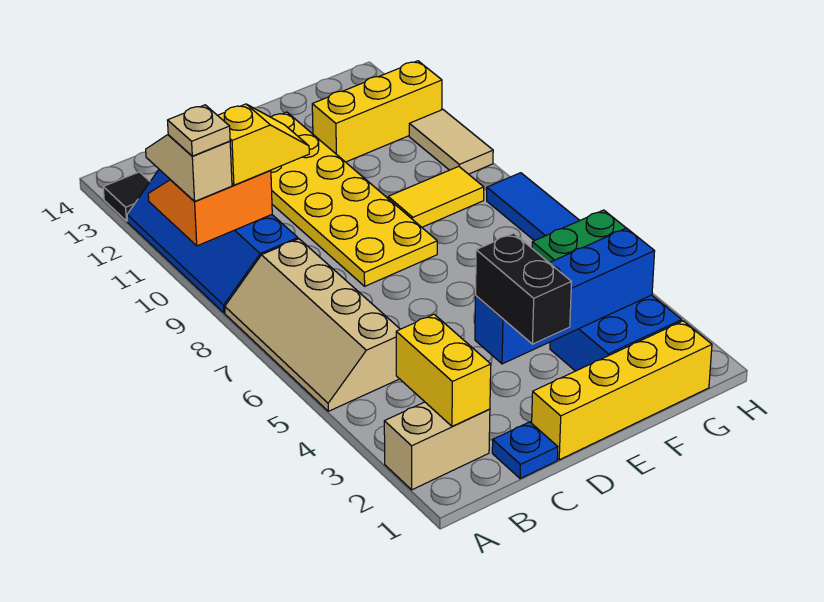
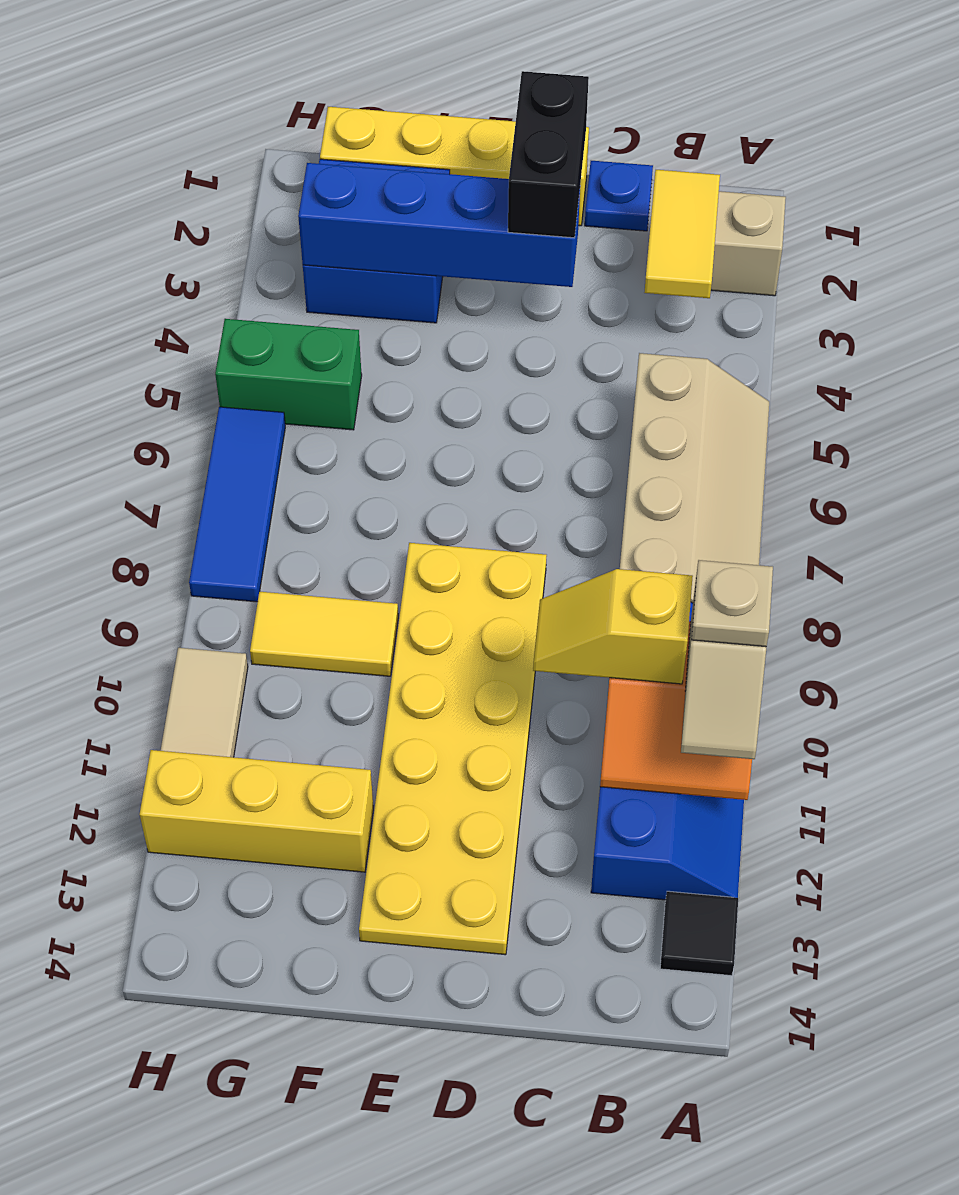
yellow 1x2 brick [396,314,491,427] -> yellow 1x2 tile [644,170,720,298]

